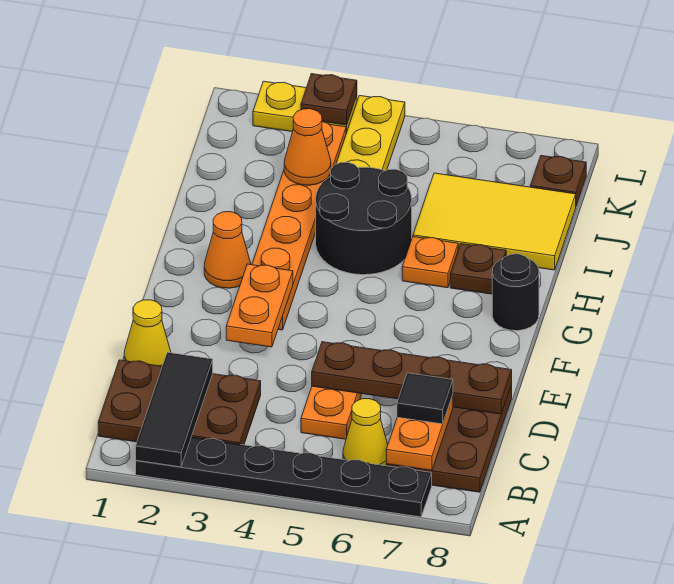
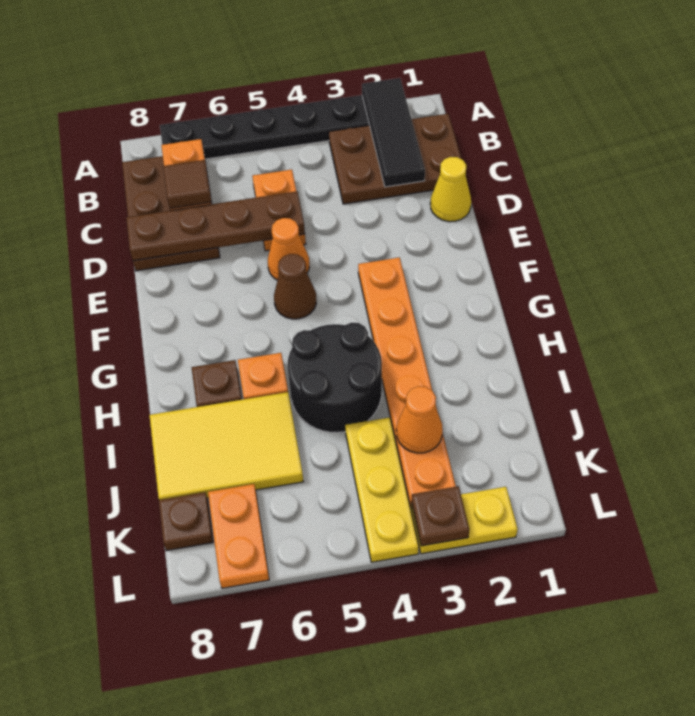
yellow 1x1 cone [343,399,388,466] -> none
black 1x1 tile [397,373,453,424] -> brown 1x1 tile [163,160,211,209]
orange 1x2 plate [226,264,293,347] -> orange 1x2 plate moved to [208,484,269,588]
none -> brown 1x1 cone [274,254,316,319]
orange 1x1 cone [204,212,251,288] -> orange 1x1 cone moved to [268,218,309,280]
black 1x1 round brick [492,254,539,331] -> none

